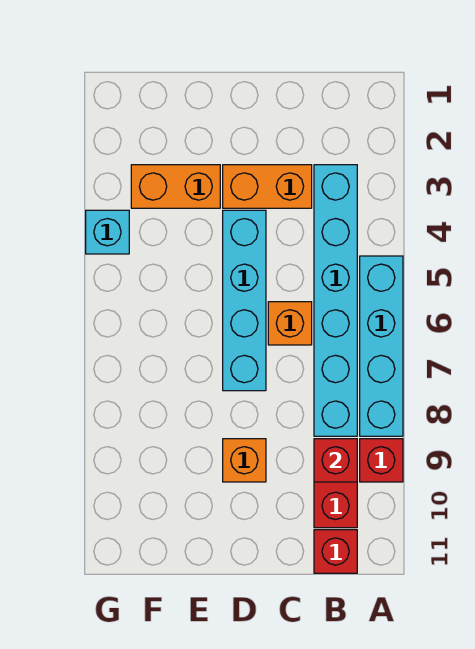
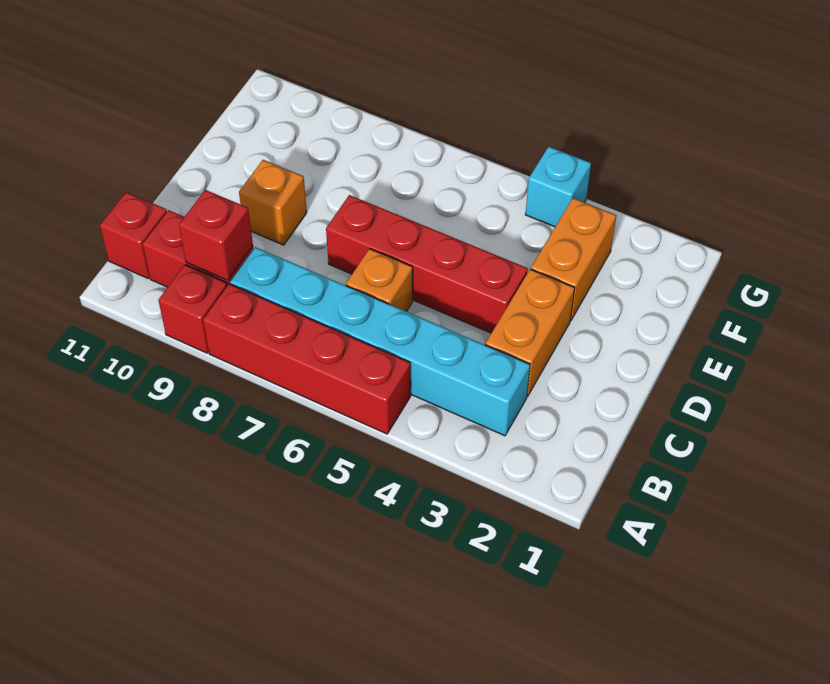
cyan 1x4 brick [360,256,403,436] -> red 1x4 brick [203,284,411,434]
cyan 1x4 brick [223,210,266,391] -> red 1x4 brick [326,195,528,333]

